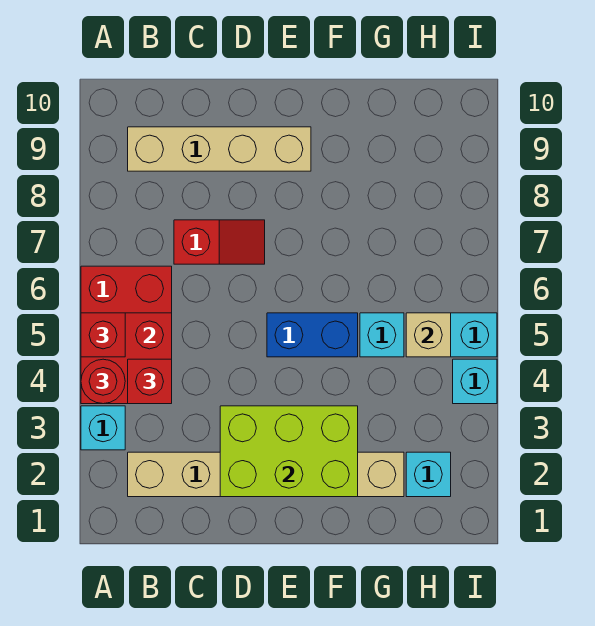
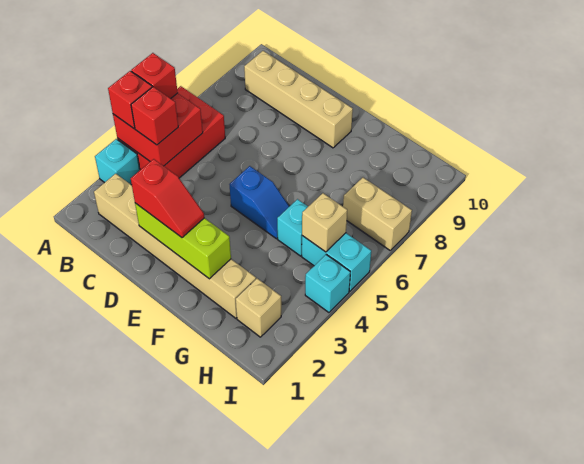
red 1x1 round brick [81,359,125,404] -> red 1x1 brick [108,71,152,128]
red 1x2 slope [174,220,265,264] -> red 1x2 slope moved to [131,159,204,238]
lime 2x3 brick [220,406,358,497] -> lime 1x3 brick [135,203,231,279]
blue 1x2 brick [267,313,358,357] -> blue 1x2 slope [229,166,290,239]
cyan 1x1 brick [406,452,451,497] -> tan 1x1 brick [236,279,281,337]
none -> tan 1x2 brick [343,178,412,250]

